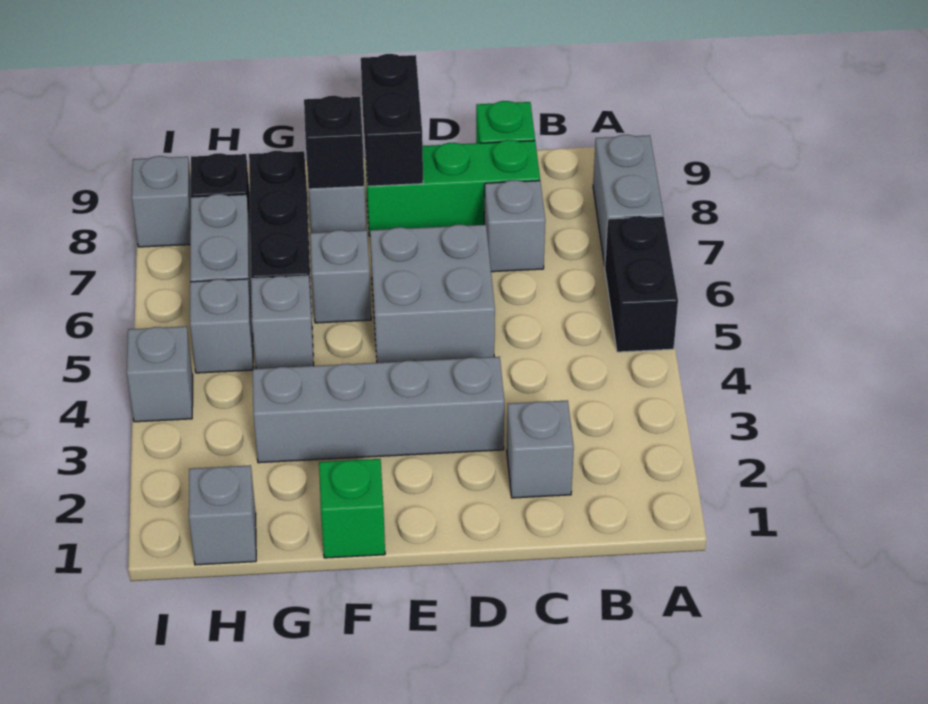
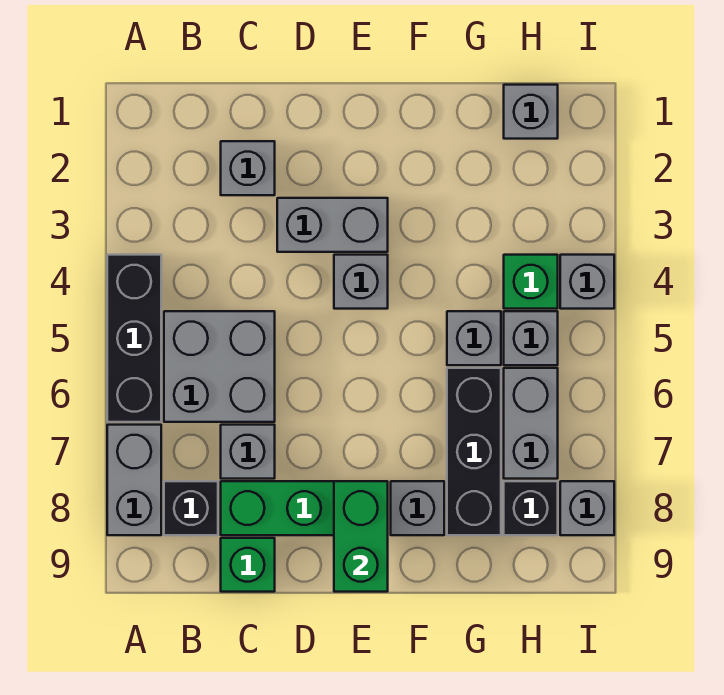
black 1x2 brick [605,216,678,352] -> black 1x3 brick [107,255,161,422]
grey 1x4 brick [253,357,504,463] -> grey 1x2 brick [277,198,388,252]
grey 2x2 brick [370,225,495,363] -> grey 2x2 brick moved to [164,311,275,422]
black 1x2 brick [361,54,423,186] -> green 1x2 brick [334,481,388,592]
green 1x1 brick [319,459,385,558] -> green 1x1 brick moved to [504,255,558,309]
grey 1x1 brick [310,230,371,323] -> grey 1x1 brick moved to [334,255,388,309]
black 1x1 brick [304,96,364,189] -> black 1x1 brick moved to [164,481,218,535]

